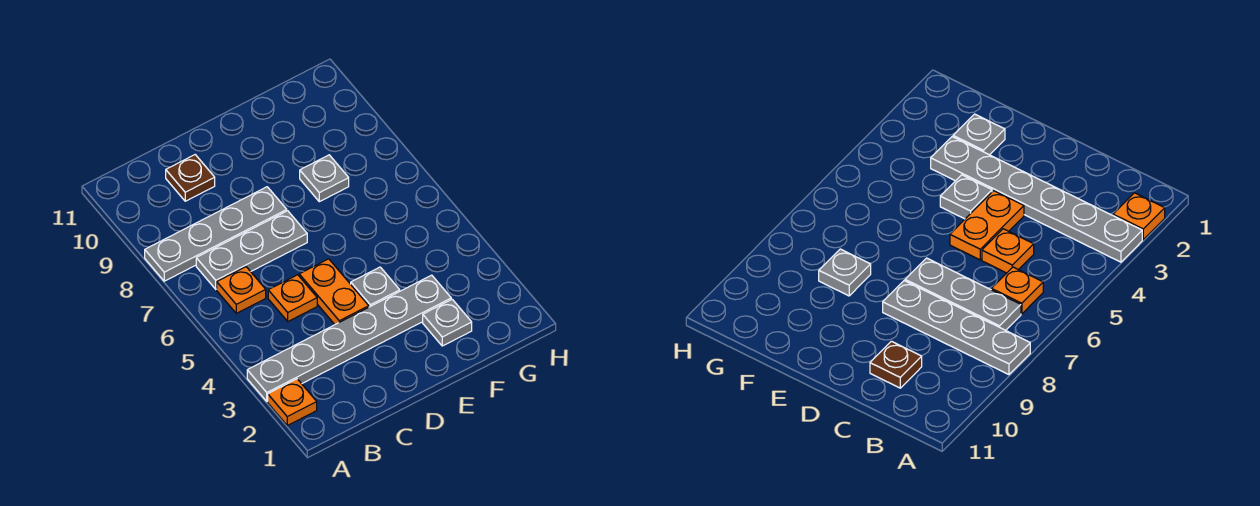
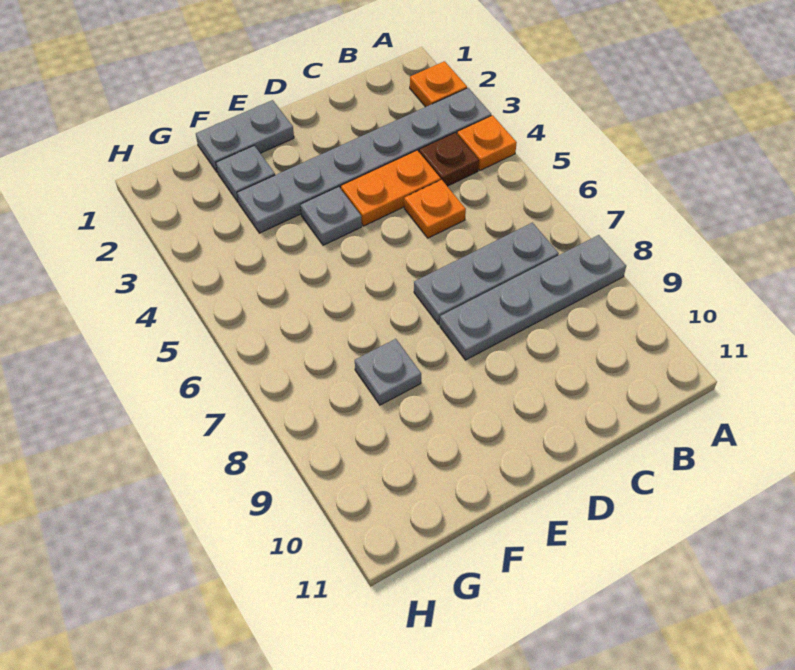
orange 1x1 plate [217,267,266,313] -> orange 1x1 plate moved to [457,115,517,170]
brown 1x1 plate [166,155,215,201] -> brown 1x1 plate moved to [419,133,479,186]
orange 1x2 plate [299,259,369,324] -> orange 1x2 plate turned to [341,150,441,226]
none -> grey 1x2 plate [196,100,294,172]

